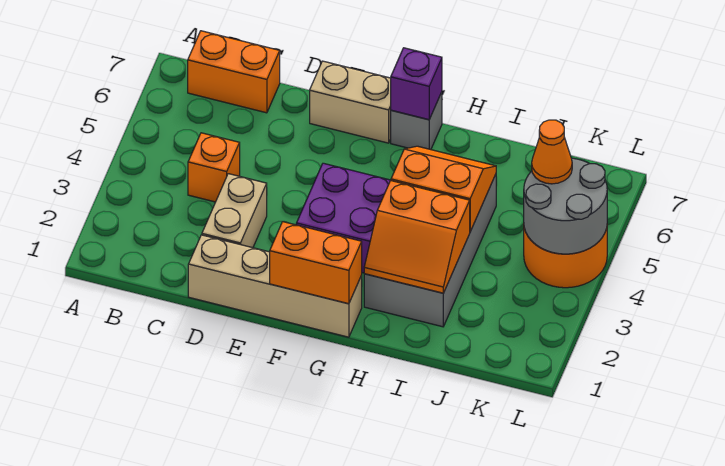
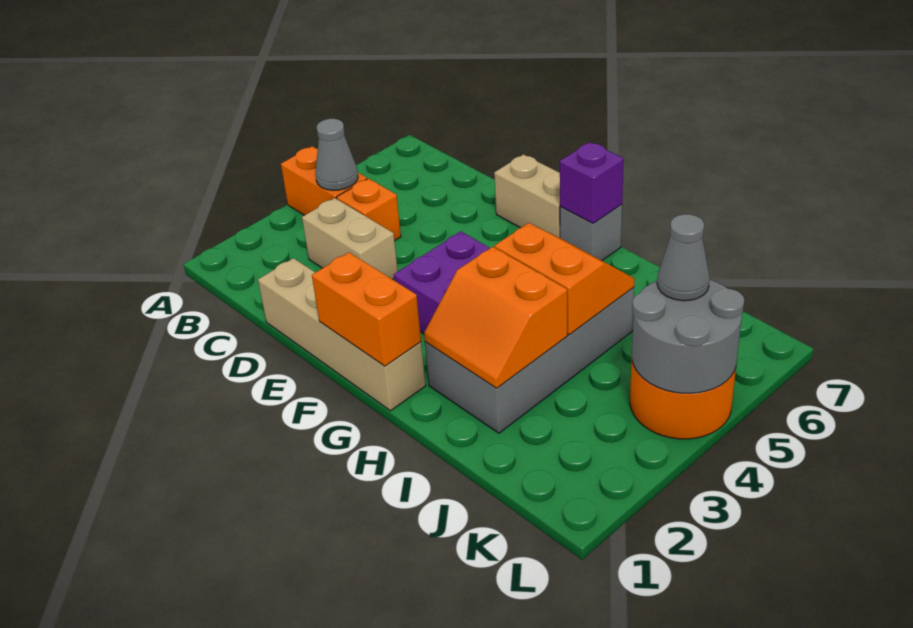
none -> grey 1x1 cone [315,119,358,190]
orange 1x2 brick [188,31,280,113] -> orange 1x2 brick moved to [281,146,367,215]
tan 1x2 brick [202,174,267,248] -> tan 1x2 brick turned to [302,198,398,279]
orange 1x1 cone [532,120,572,184] -> grey 1x1 cone [657,214,710,301]

